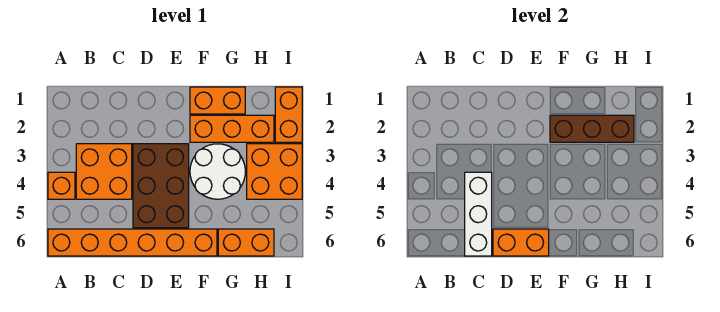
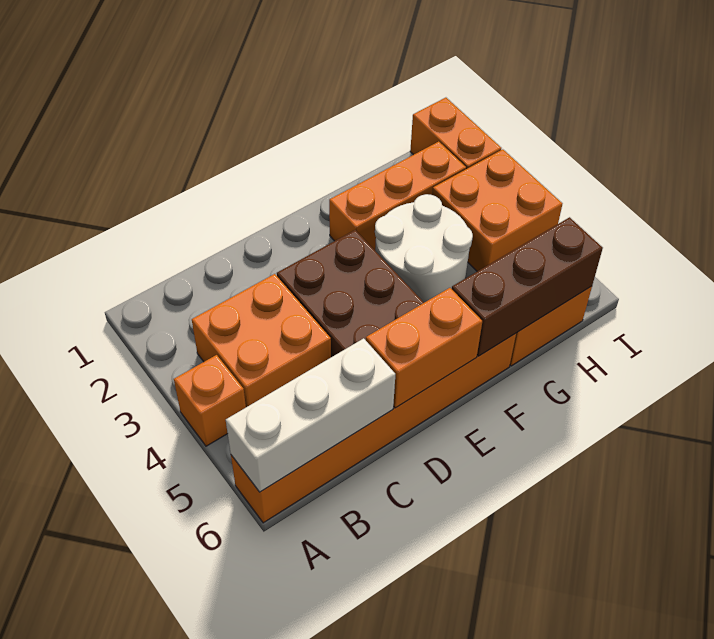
white 1x3 brick [465,172,492,256] -> white 1x3 brick turned to [226,338,395,492]
orange 1x2 brick [190,87,245,114] -> none
brown 1x3 brick [550,115,634,142] -> brown 1x3 brick moved to [452,217,603,356]

